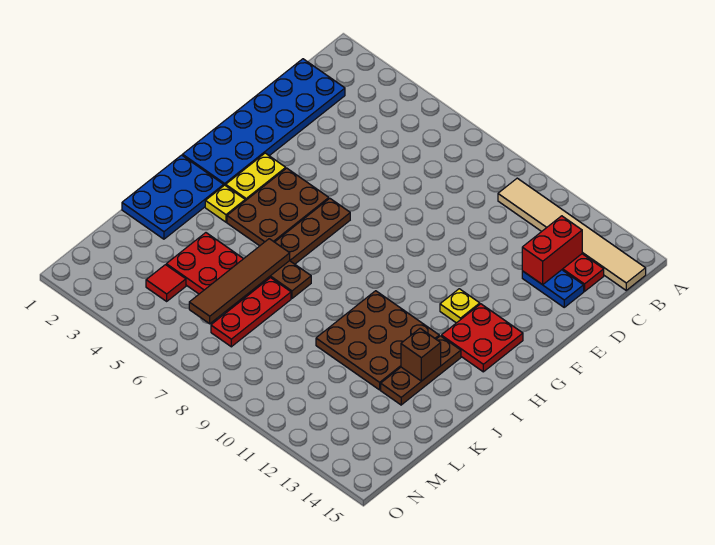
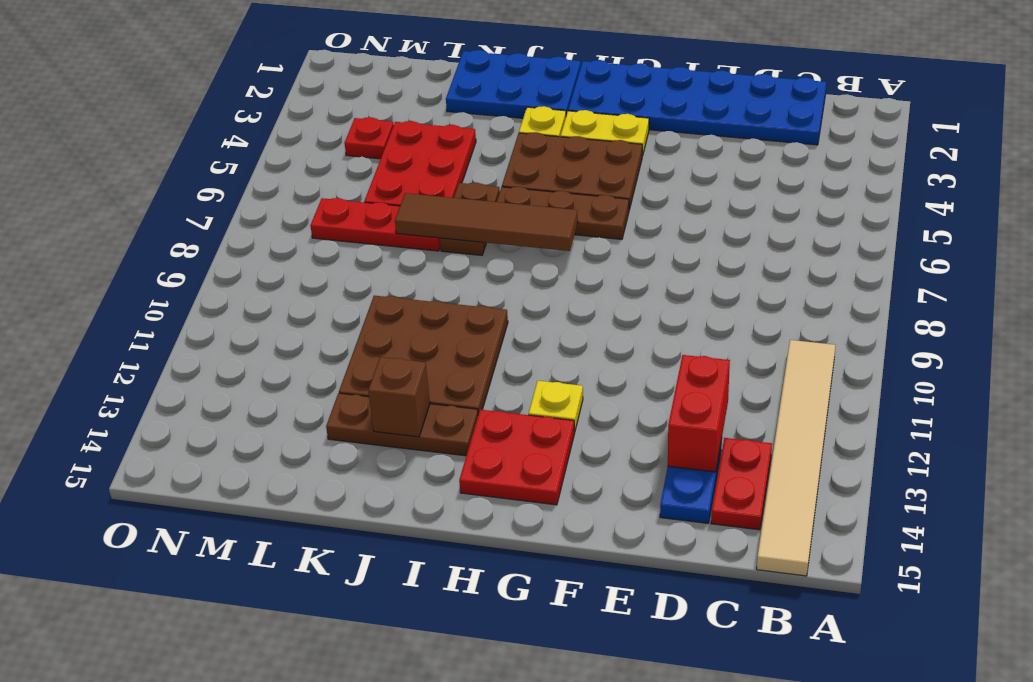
red 1x2 brick [522,216,582,285] -> red 1x2 brick turned to [668,355,730,472]
brown 1x4 tile [189,239,290,324] -> brown 1x4 tile moved to [395,193,578,251]
red 1x1 tile [146,265,186,301] -> red 1x1 plate [345,117,394,159]

